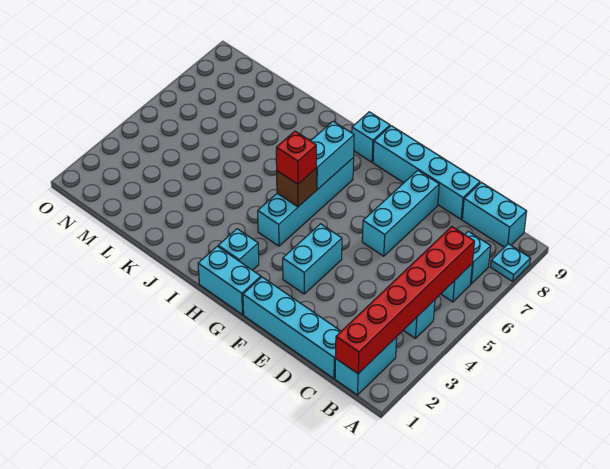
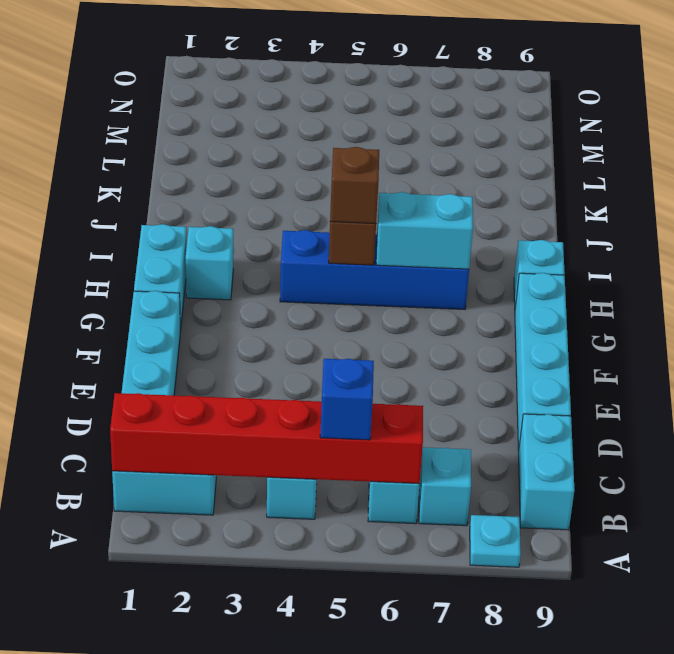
none -> blue 1x1 brick [320,359,374,440]
cyan 1x3 brick [362,170,439,256] -> none
cyan 1x2 brick [283,224,342,294] -> none
cyan 1x4 brick [258,158,354,246] -> blue 1x4 brick [280,230,469,309]
red 1x1 brick [276,131,316,184] -> brown 1x1 brick [330,147,379,224]

